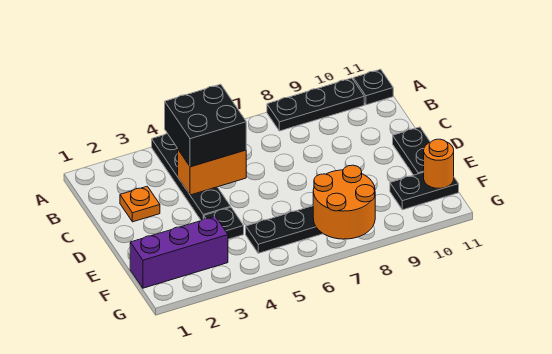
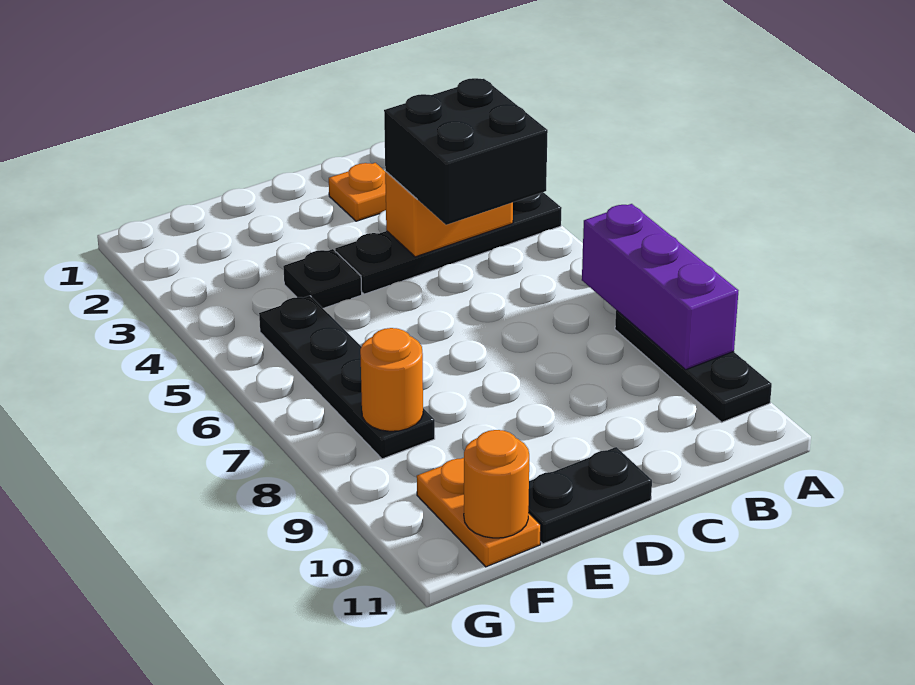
black 1x1 plate [353,69,393,105] -> none
orange 1x2 brick [178,150,246,195] -> orange 1x2 brick turned to [385,171,513,257]
purple 1x3 brick [130,216,228,288] -> purple 1x3 brick moved to [582,204,739,370]
orange 2x2 round brick [313,165,375,239] -> orange 1x1 round brick [360,328,423,431]
black 1x2 plate [390,172,459,210] -> orange 1x2 plate [417,458,541,567]

